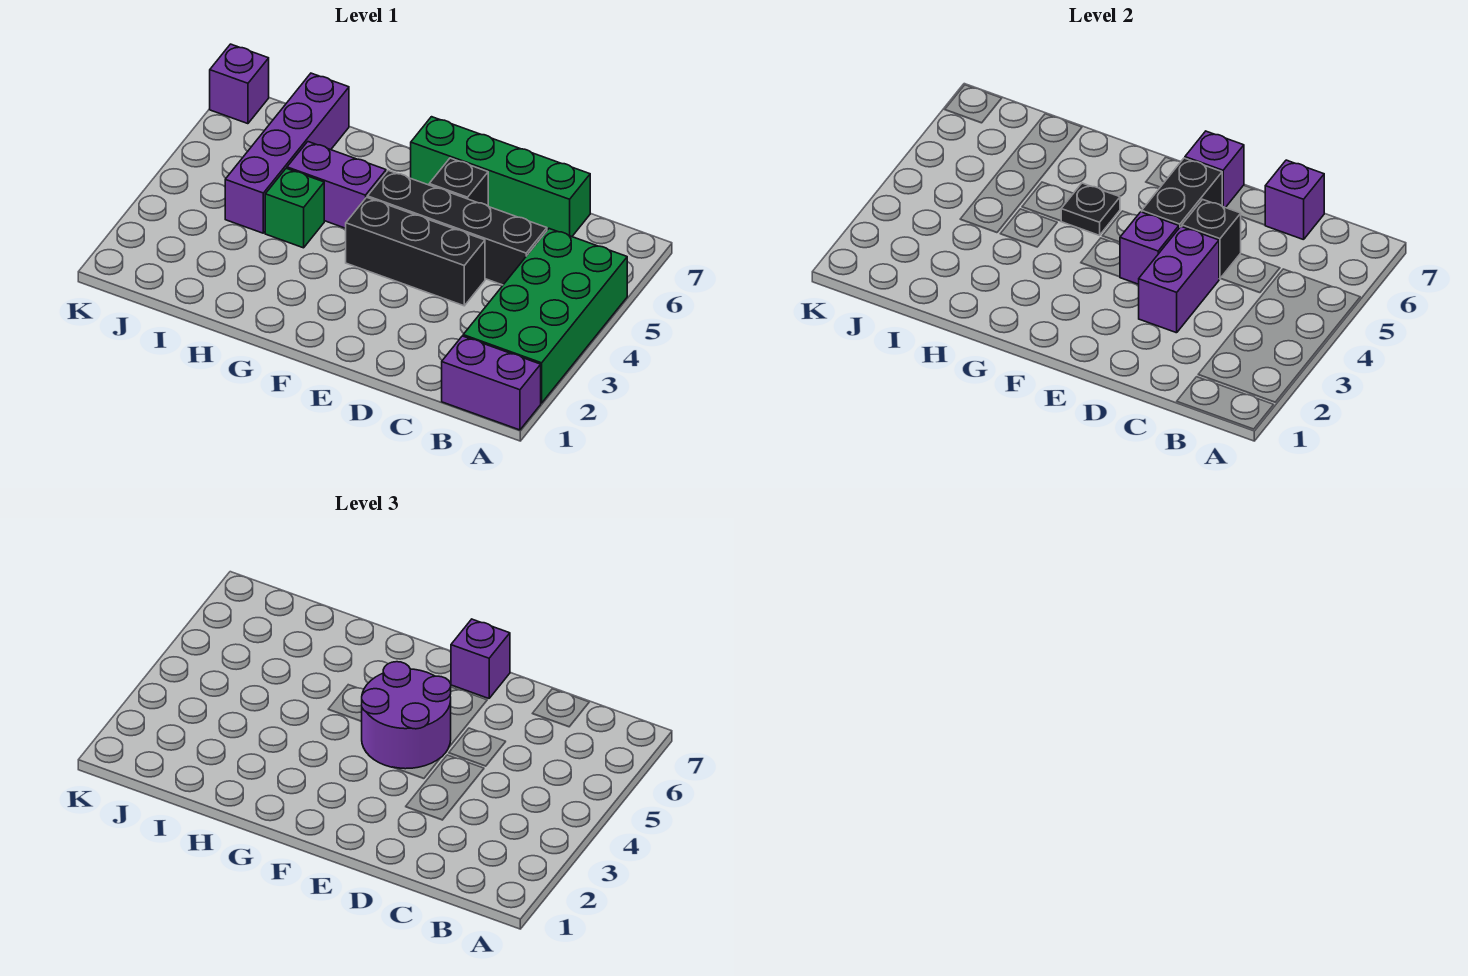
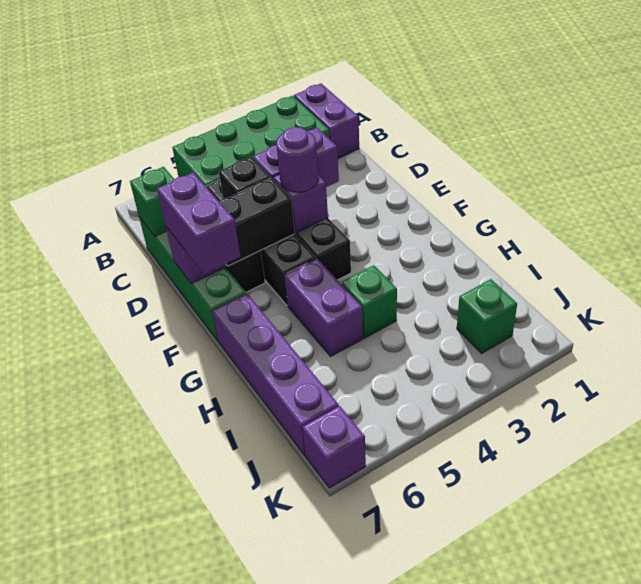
purple 1x1 brick [1265,160,1324,240] -> green 1x1 brick [130,167,174,236]
purple 2x2 round brick [361,662,451,769] -> purple 1x1 round brick [276,127,318,192]
purple 1x1 brick [451,619,510,698] -> purple 1x2 brick [157,173,240,274]
black 1x1 plate [1061,183,1120,235] -> none
purple 1x4 brick [225,73,349,233] -> purple 1x4 brick turned to [212,293,339,455]
none -> green 1x1 brick [457,279,517,353]

